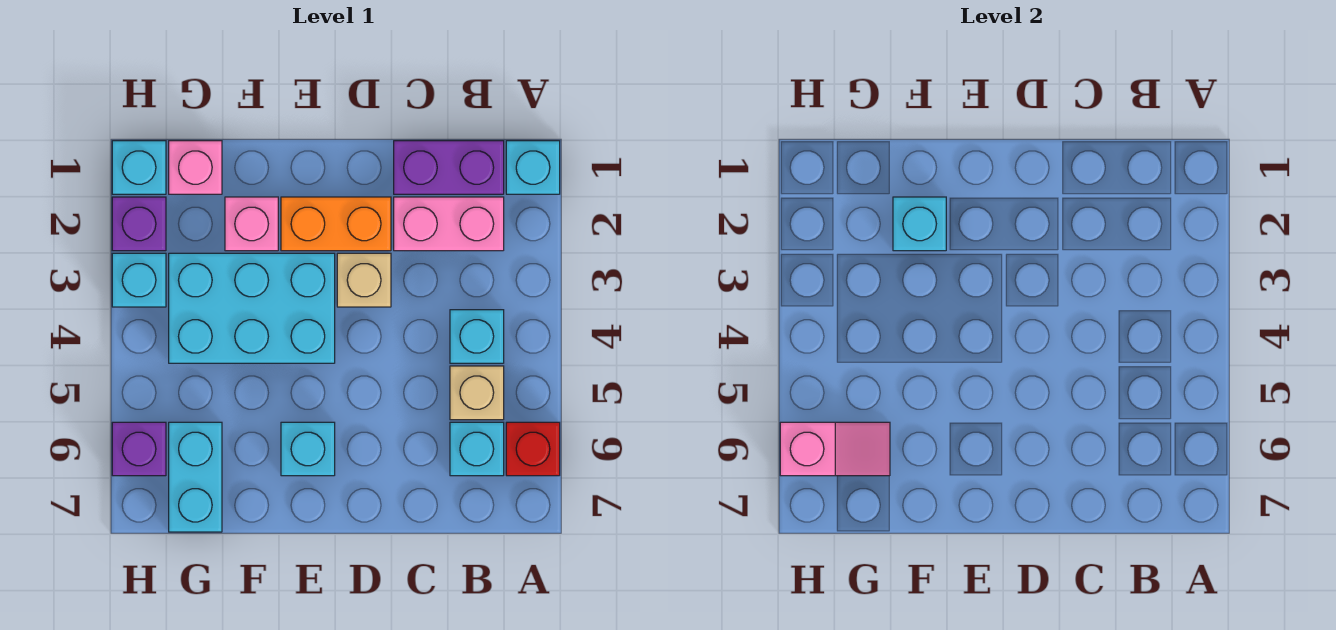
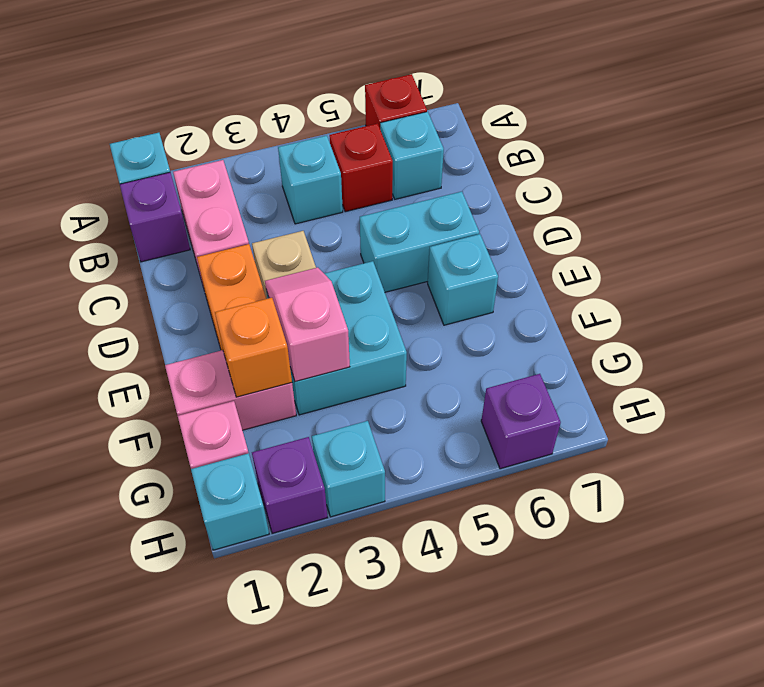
purple 1x2 brick [394,141,504,194] -> purple 1x1 brick [120,172,190,262]
tan 1x1 brick [450,366,504,420] -> red 1x1 brick [329,124,393,212]
cyan 2x3 brick [169,253,335,363] -> cyan 2x2 brick [266,261,407,415]
pink 1x1 brick [225,197,278,251] -> pink 1x2 brick [165,350,296,430]
cyan 1x1 brick [893,197,946,251] -> orange 1x1 brick [215,298,292,397]
cyan 1x2 brick [169,422,222,532] -> cyan 1x2 brick moved to [360,192,479,292]
pink 1x2 slope [780,422,890,476] -> pink 1x2 slope moved to [265,267,350,381]

